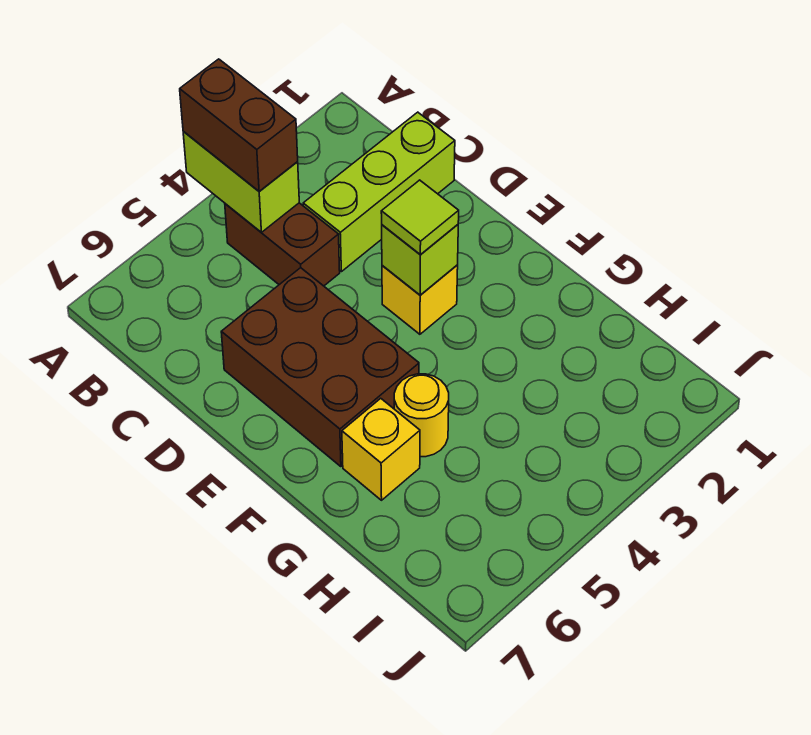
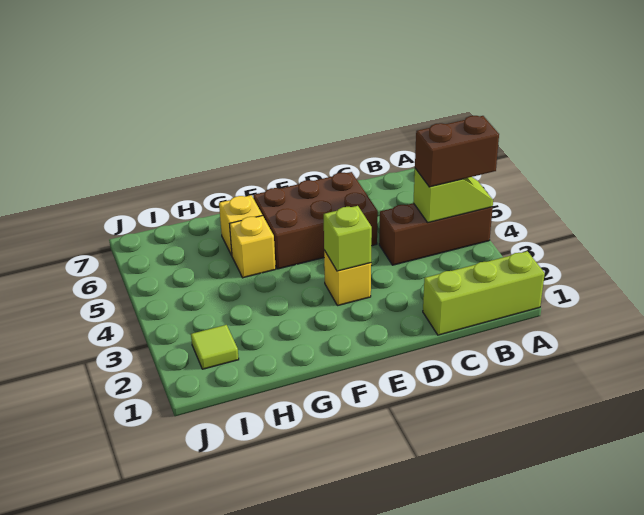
lime 1x2 brick [183,132,299,232] -> lime 1x2 slope [413,168,493,222]
brown 1x2 brick [225,203,340,286] -> brown 1x3 brick [379,203,493,265]
lime 1x3 brick [303,112,455,272] -> lime 1x3 brick turned to [423,251,545,335]
lime 1x1 tile [381,180,459,254] -> lime 1x1 tile moved to [191,325,239,369]
yellow 1x1 round brick [394,374,449,457] -> yellow 1x1 brick [230,216,276,278]

